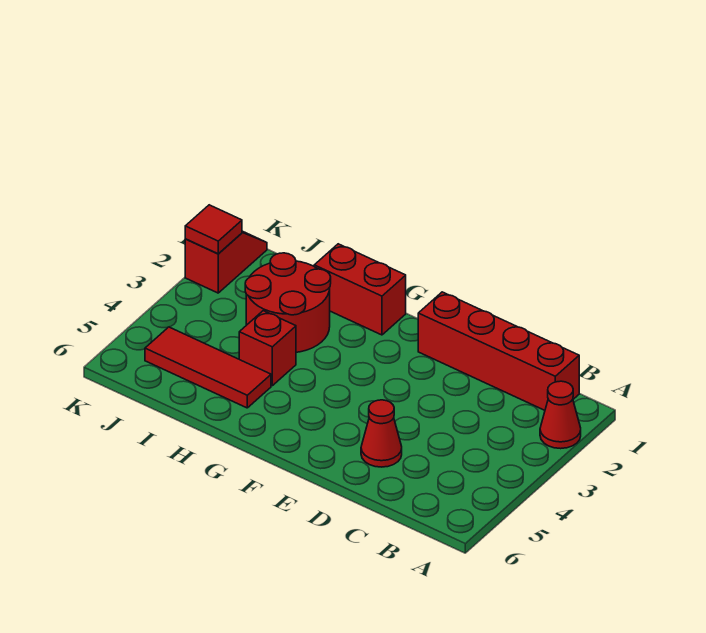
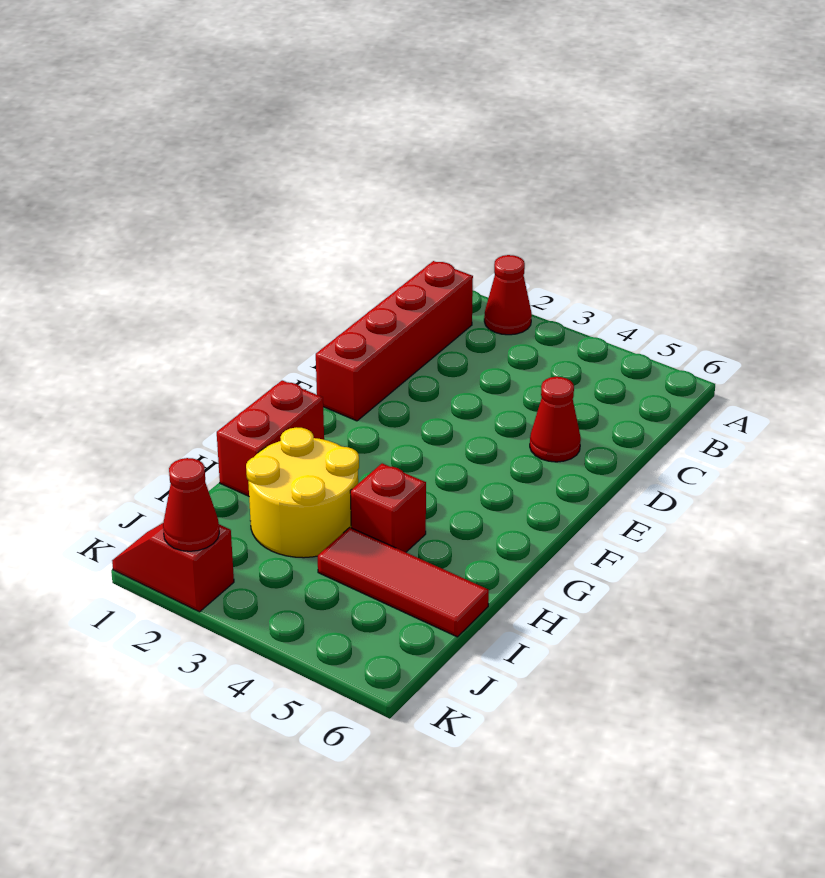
red 2x2 round brick [245,253,331,352] -> yellow 2x2 round brick [246,427,359,558]
red 1x3 tile [145,327,271,408] -> red 1x3 tile turned to [317,527,489,637]
red 1x1 tile [185,205,242,254] -> red 1x1 cone [163,458,219,551]

